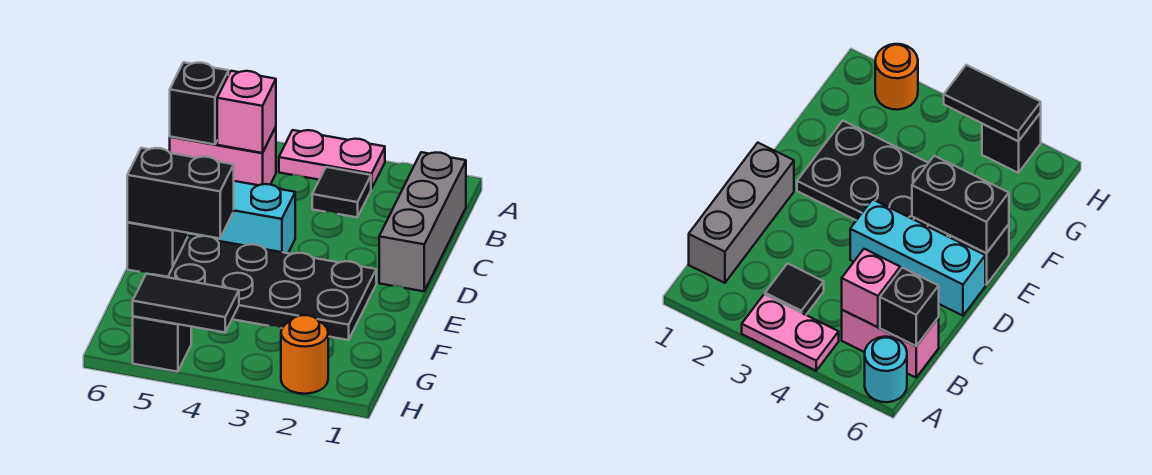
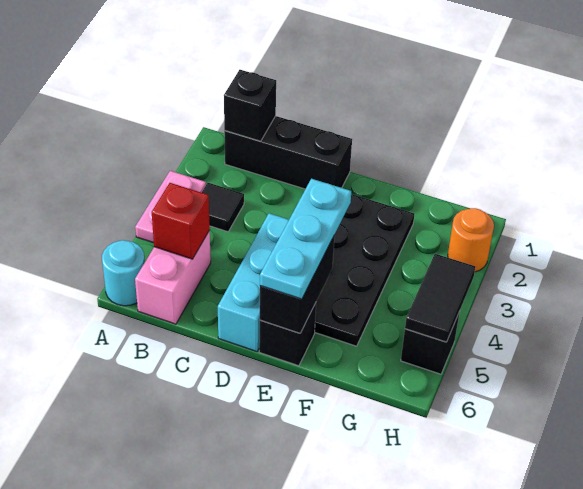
grey 1x3 brick [379,152,466,291] -> black 1x3 brick [224,116,352,189]
pink 1x1 brick [217,71,276,153] -> red 1x1 brick [152,183,210,259]
black 1x1 brick [170,62,228,144] -> black 1x1 brick moved to [224,70,276,141]
none -> cyan 1x3 plate [260,179,351,299]

